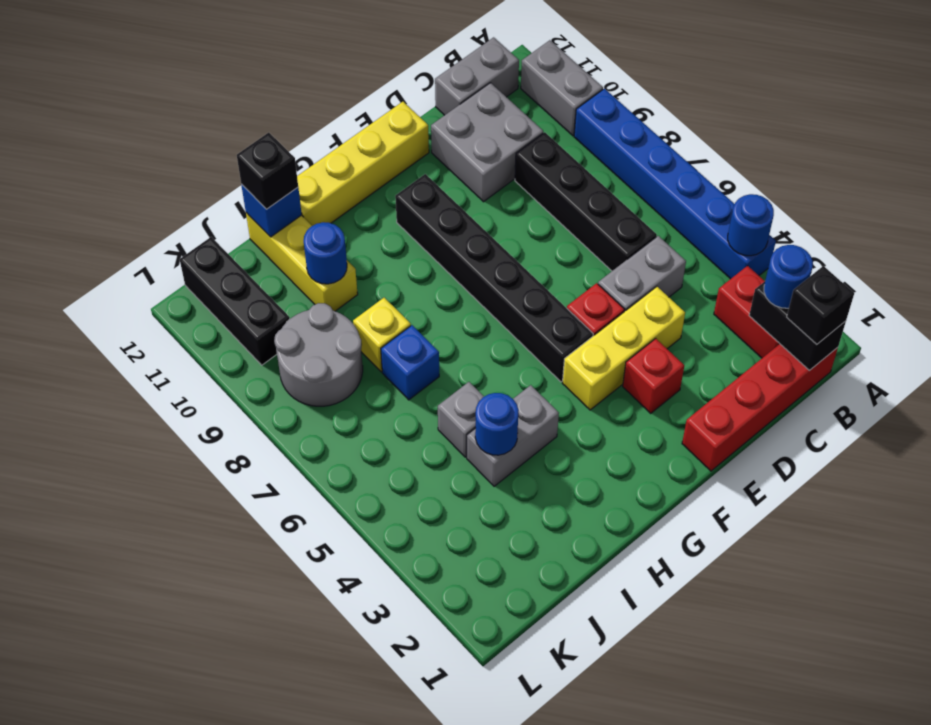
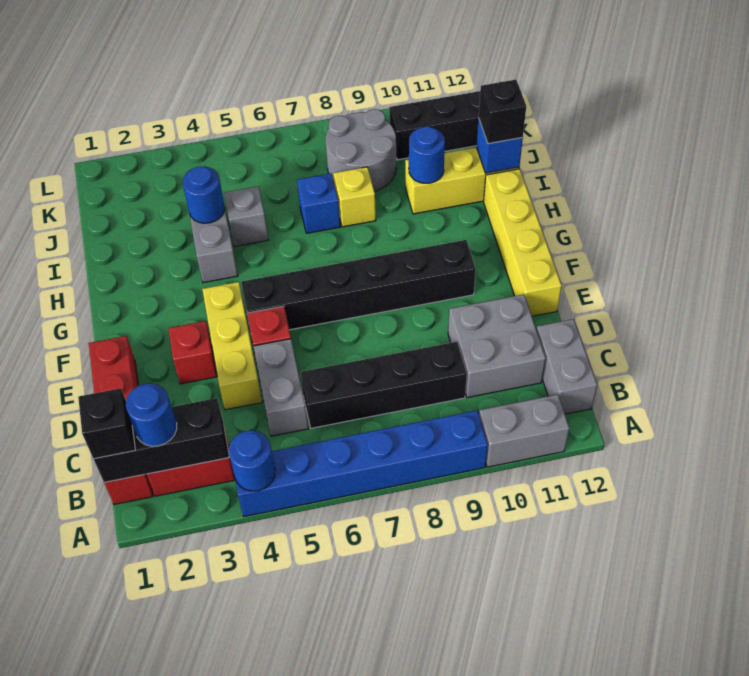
black 1x2 brick [749,282,846,370] -> black 1x3 brick [94,398,229,482]

